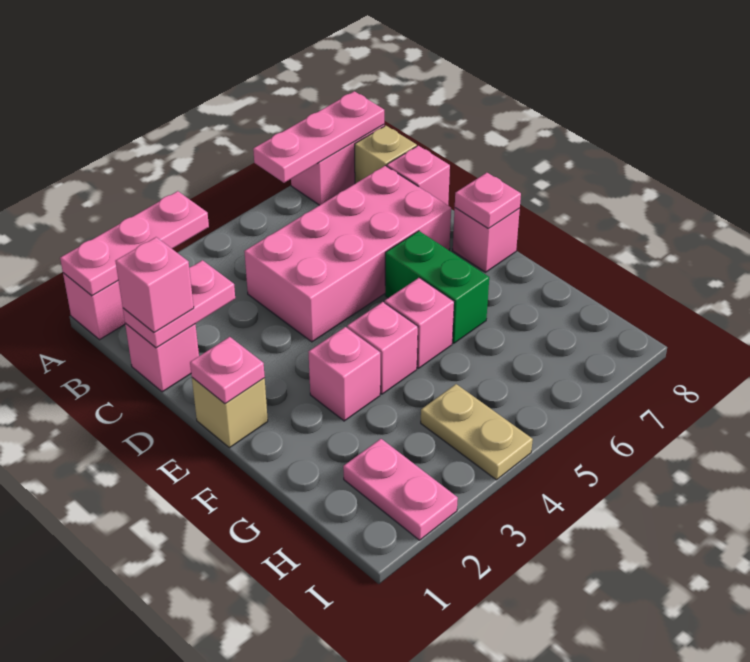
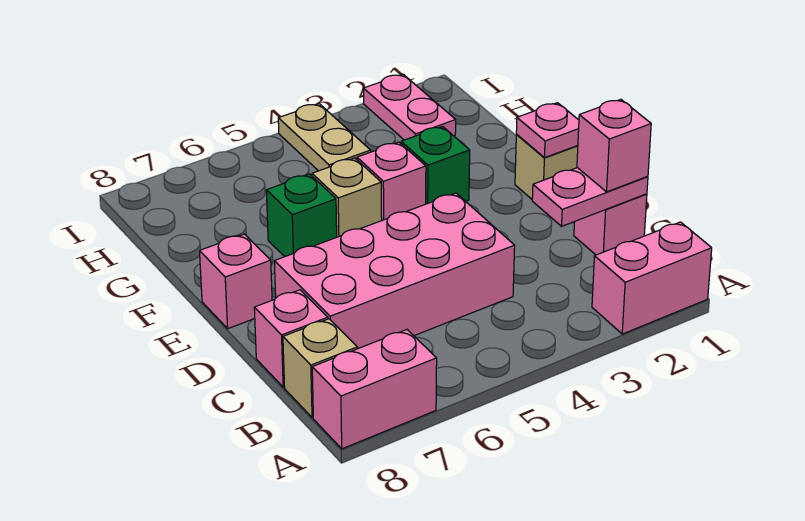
pink 1x3 plate [60,191,209,296] -> none
pink 1x3 plate [253,91,384,183] -> none
green 1x2 brick [385,231,489,343] -> green 1x1 brick [266,174,337,257]
pink 1x1 plate [455,173,521,228] -> none
pink 1x1 brick [309,327,380,421] -> green 1x1 brick [401,127,470,204]
pink 1x1 brick [385,278,454,368] -> tan 1x1 brick [312,158,382,237]

